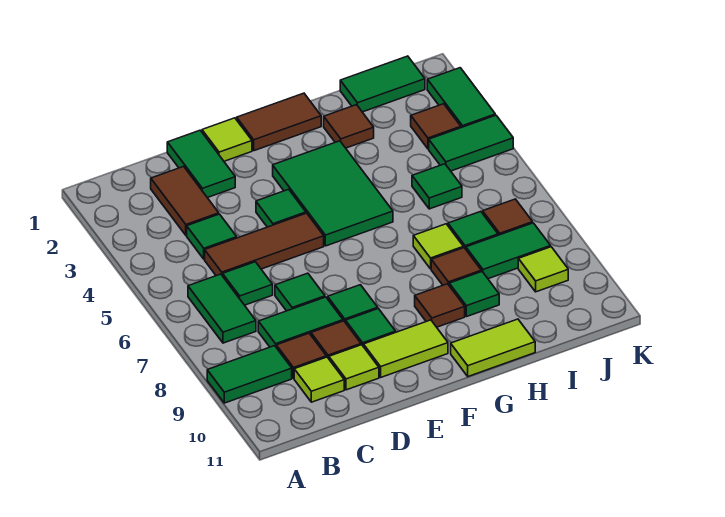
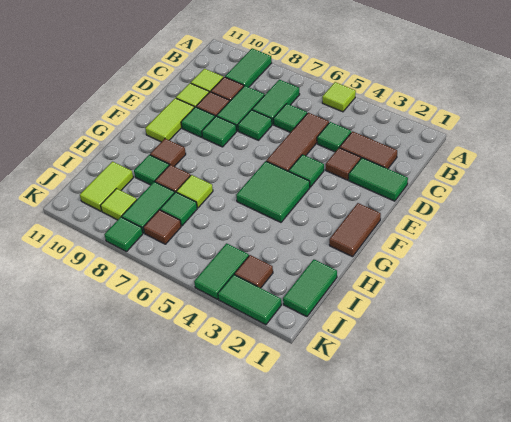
green 1x2 tile [188,274,256,343] -> green 1x2 tile turned to [252,80,300,124]
lime 1x1 tile [202,118,252,161] -> lime 1x1 tile moved to [322,82,356,112]
green 2x3 tile [273,141,393,246] -> green 2x2 tile [236,161,310,222]
lime 1x2 tile [451,319,535,376] -> lime 1x2 tile moved to [80,162,133,211]
brown 1x1 tile [324,105,374,148] -> brown 1x1 tile moved to [326,148,361,180]
green 1x1 tile [412,164,462,209] -> green 1x1 tile moved to [104,217,143,252]

